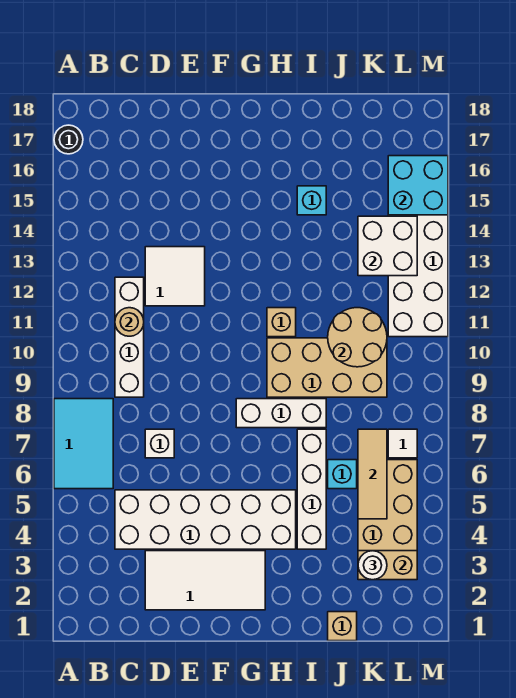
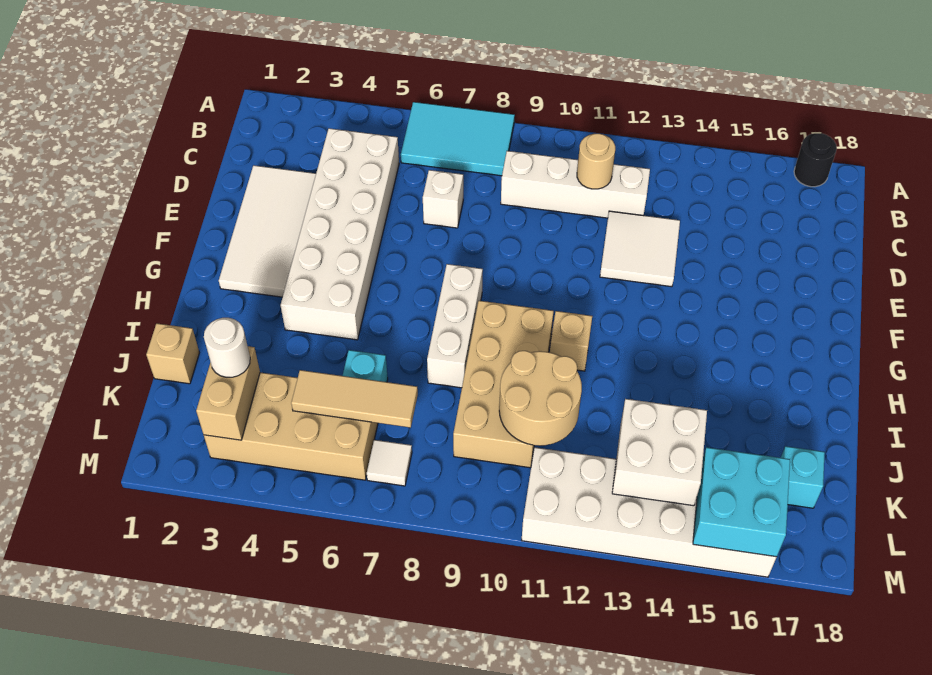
white 1x4 brick [297,429,326,549] -> none
cyan 1x1 brick [297,186,326,215] -> cyan 1x1 brick moved to [781,446,825,508]

